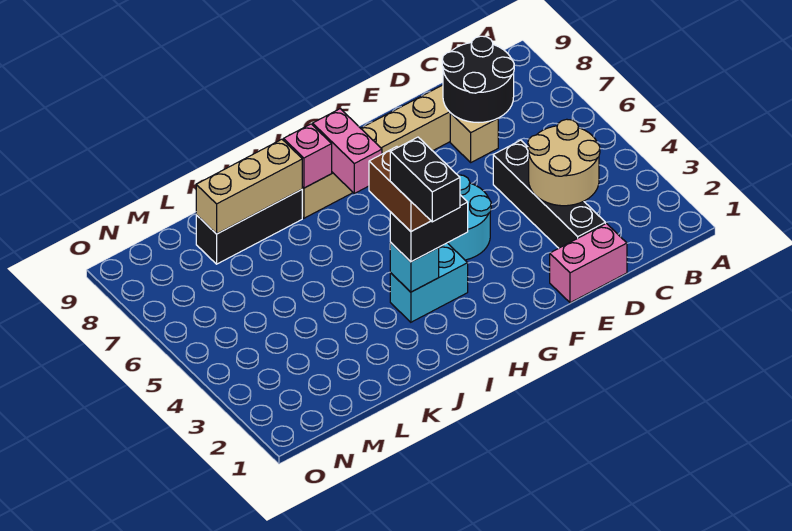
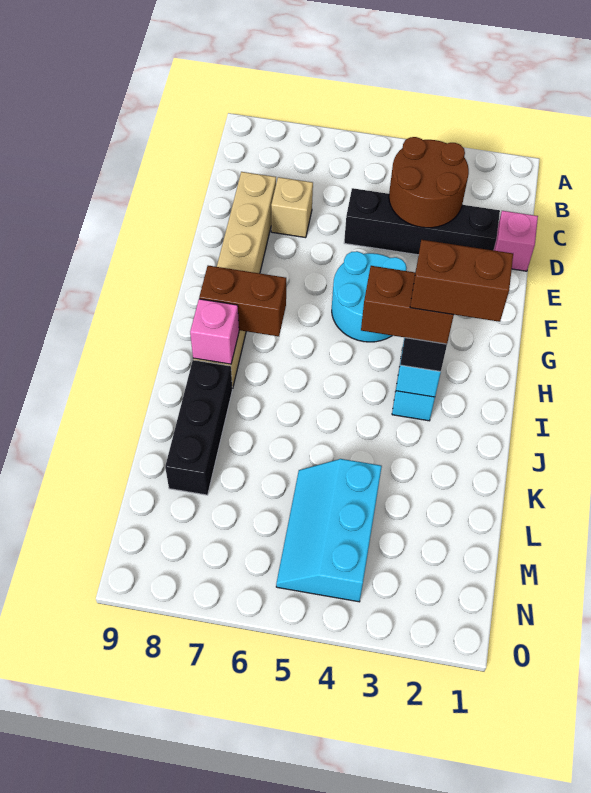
tan 2x2 round brick [528,119,600,206] -> brown 2x2 round brick [389,137,469,228]
black 2x2 round brick [442,36,514,122] -> none
pink 1x2 brick [550,223,627,303] -> pink 1x1 brick [494,211,538,271]
pink 1x2 brick [313,109,382,193] -> brown 1x2 brick [199,266,286,336]
black 1x2 brick [390,137,460,222] -> brown 1x2 brick [410,240,513,322]
tan 1x3 brick [196,139,302,234] -> none
none -> cyan 2x3 slope [276,459,382,602]

